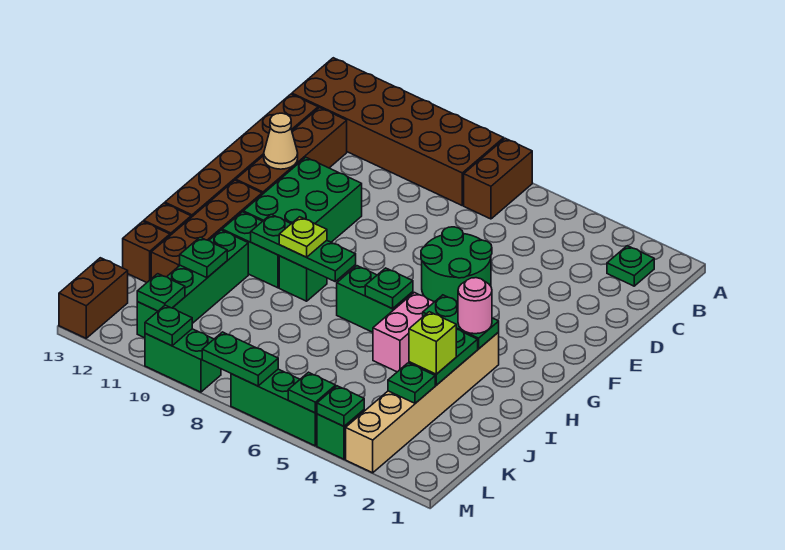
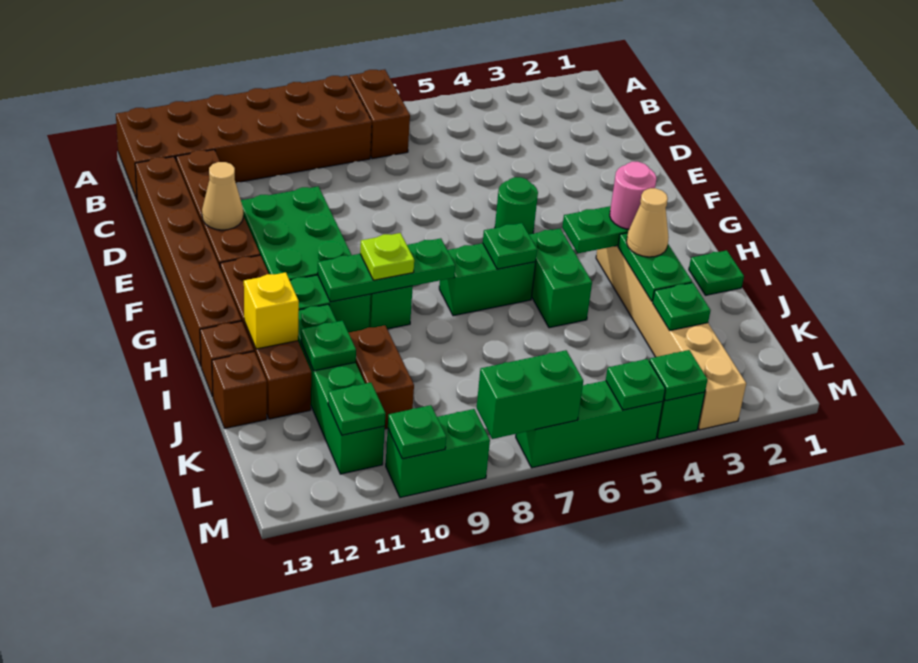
green 1x1 plate [607,246,654,286] -> green 1x1 plate moved to [689,250,744,295]
green 2x2 round brick [421,227,492,302] -> green 1x1 round brick [495,177,538,234]
pink 1x2 brick [373,293,434,372] -> green 1x2 brick [529,229,592,328]
none -> tan 1x1 cone [627,188,669,257]
none -> yellow 1x1 brick [244,272,299,349]
lime 1x1 brick [409,312,456,374] -> none
brown 1x2 brick [59,258,128,338] -> brown 1x2 brick moved to [349,325,414,429]
green 1x2 plate [202,332,278,386] -> green 1x2 brick [477,350,583,439]

